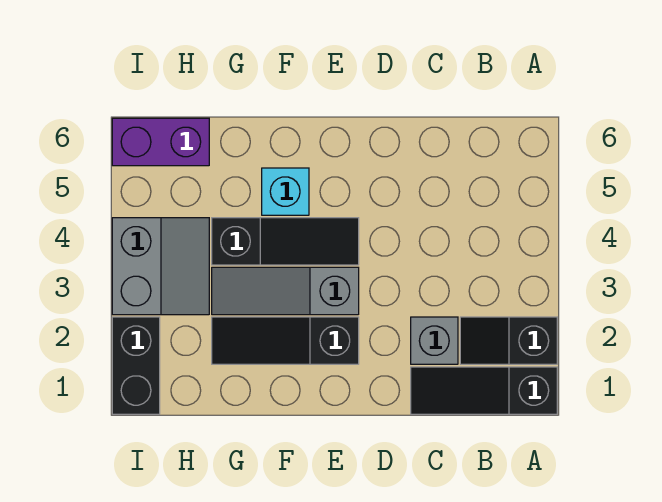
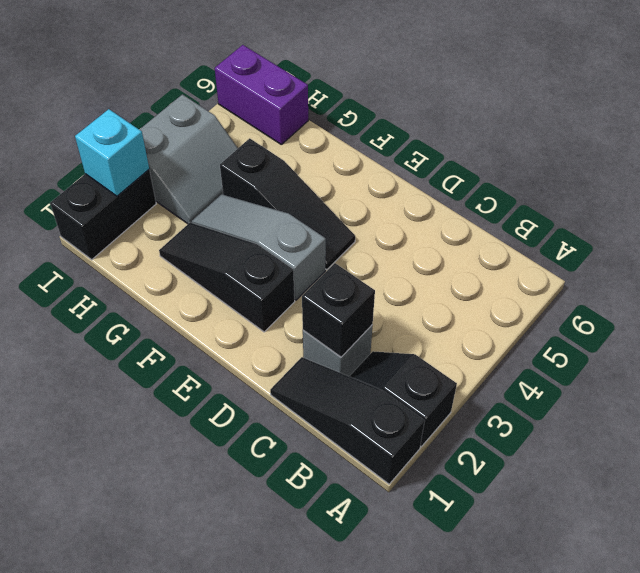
none -> black 1x1 brick [302,263,375,357]
cyan 1x1 brick [262,168,309,215] -> cyan 1x1 brick moved to [75,109,149,196]

